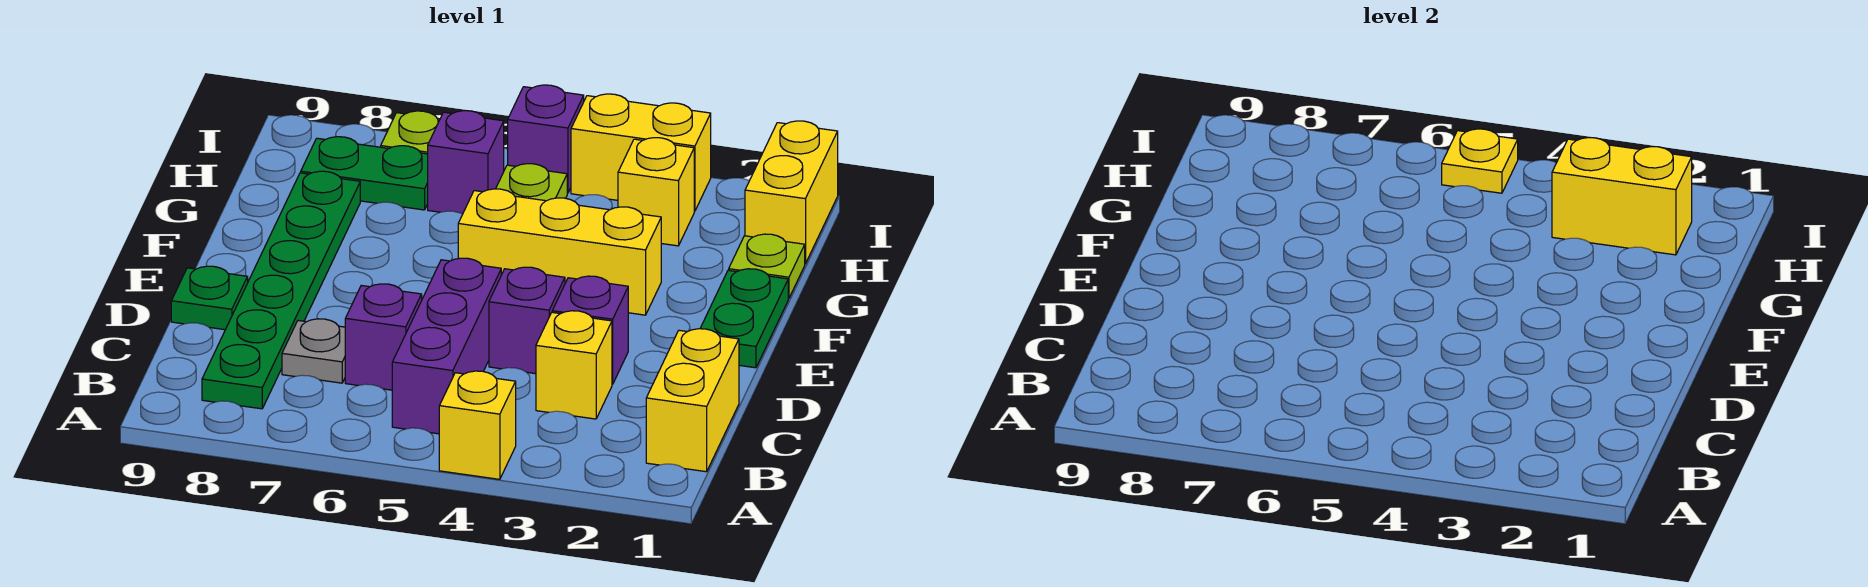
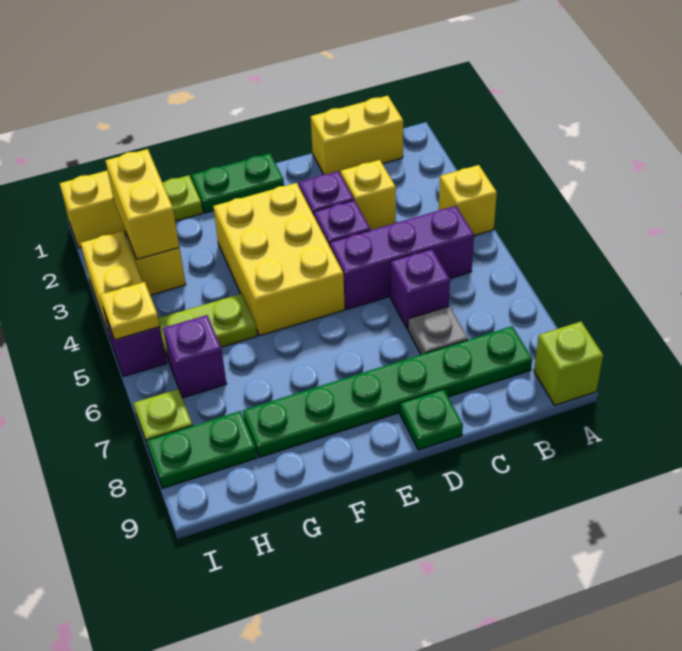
none -> lime 1x1 brick [534,322,603,405]
yellow 1x3 brick [458,189,661,315] -> yellow 2x3 brick [213,183,345,336]
green 1x2 plate [301,137,428,210] -> green 1x2 plate turned to [147,411,257,489]

